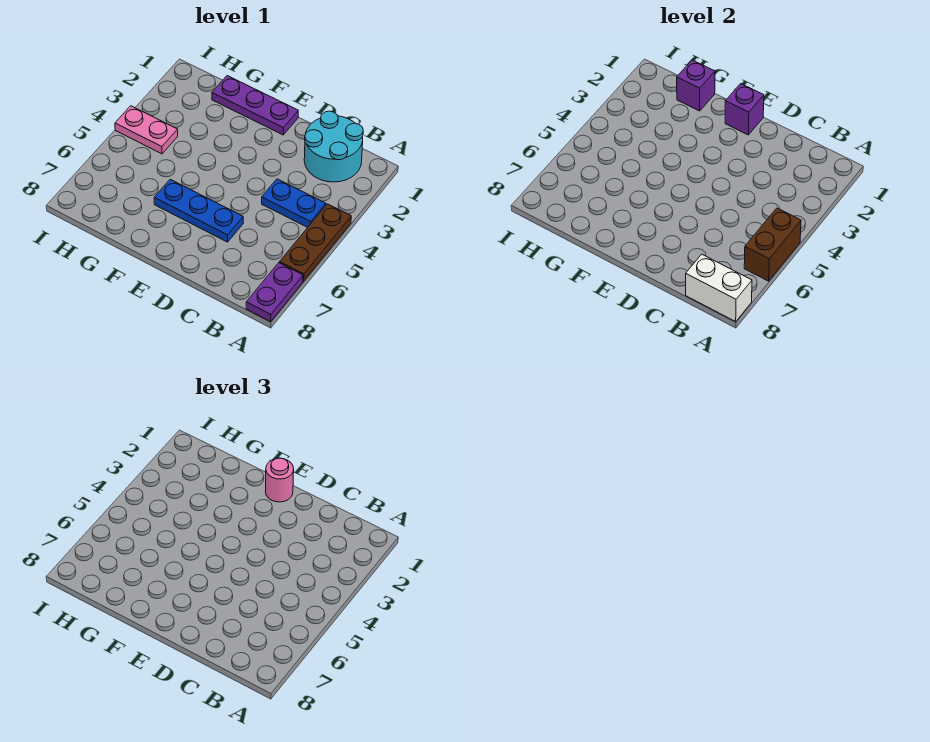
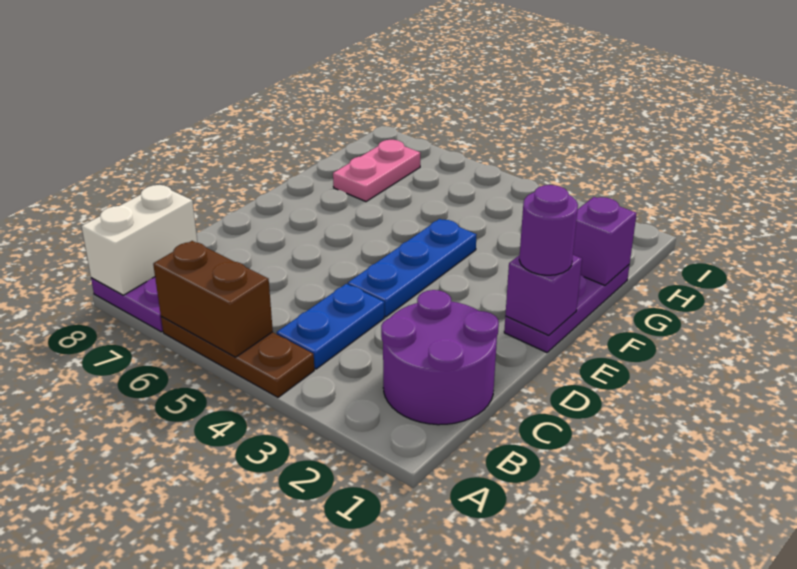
cyan 2x2 round brick [304,111,363,182] -> purple 2x2 round brick [381,290,499,425]
blue 1x3 plate [154,179,243,242] -> blue 1x3 plate moved to [348,219,476,317]
pink 1x1 round brick [266,458,294,502] -> purple 1x1 round brick [519,185,578,275]
pink 1x2 plate [115,106,178,154] -> pink 1x2 plate moved to [333,140,420,202]

